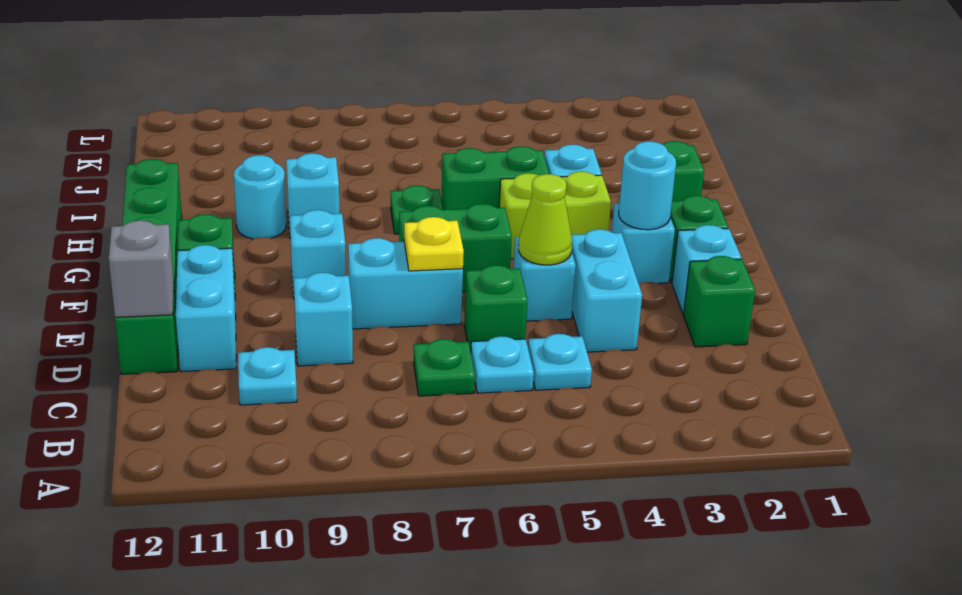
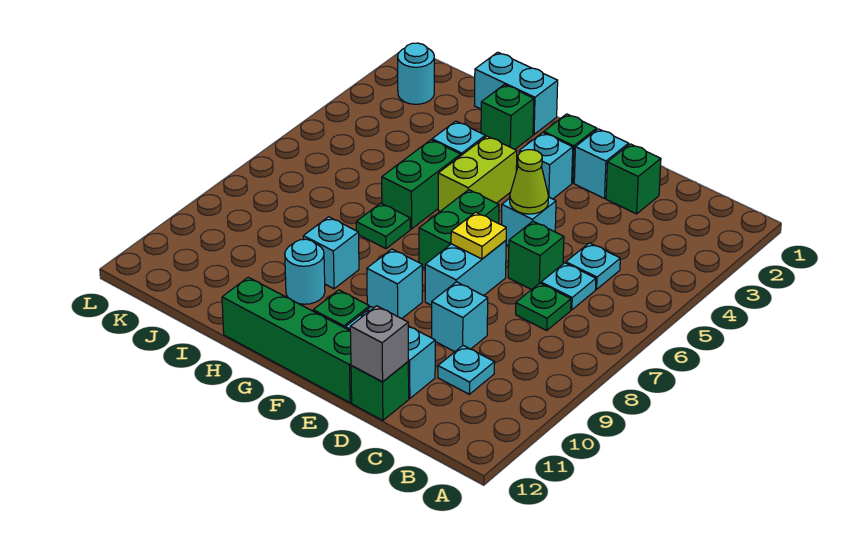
cyan 1x2 brick [571,229,642,352] -> cyan 1x2 brick moved to [474,52,558,134]
cyan 1x1 round brick [619,141,676,230] -> cyan 1x1 round brick moved to [398,43,434,104]

